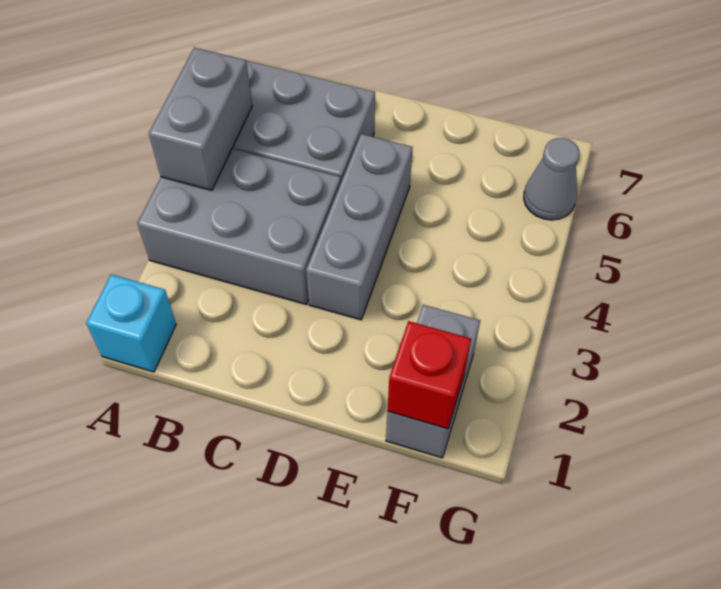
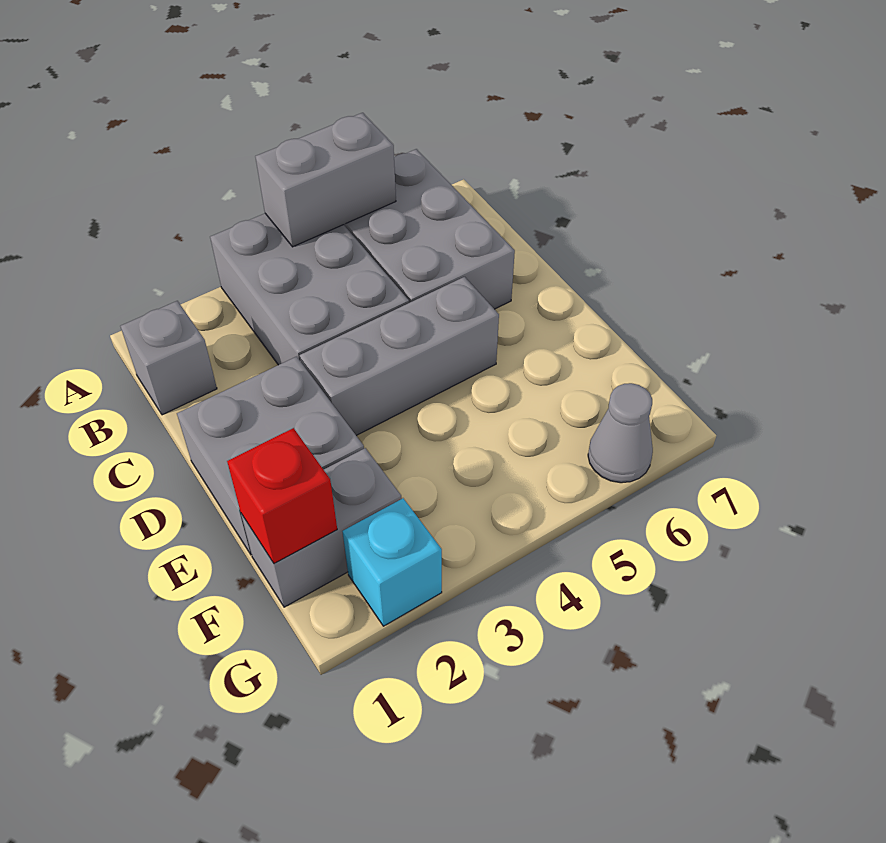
cyan 1x1 brick [86,274,176,372] -> cyan 1x1 brick moved to [343,498,442,626]
none -> grey 1x1 brick [120,301,217,415]
none -> grey 2x2 brick [177,357,364,555]

